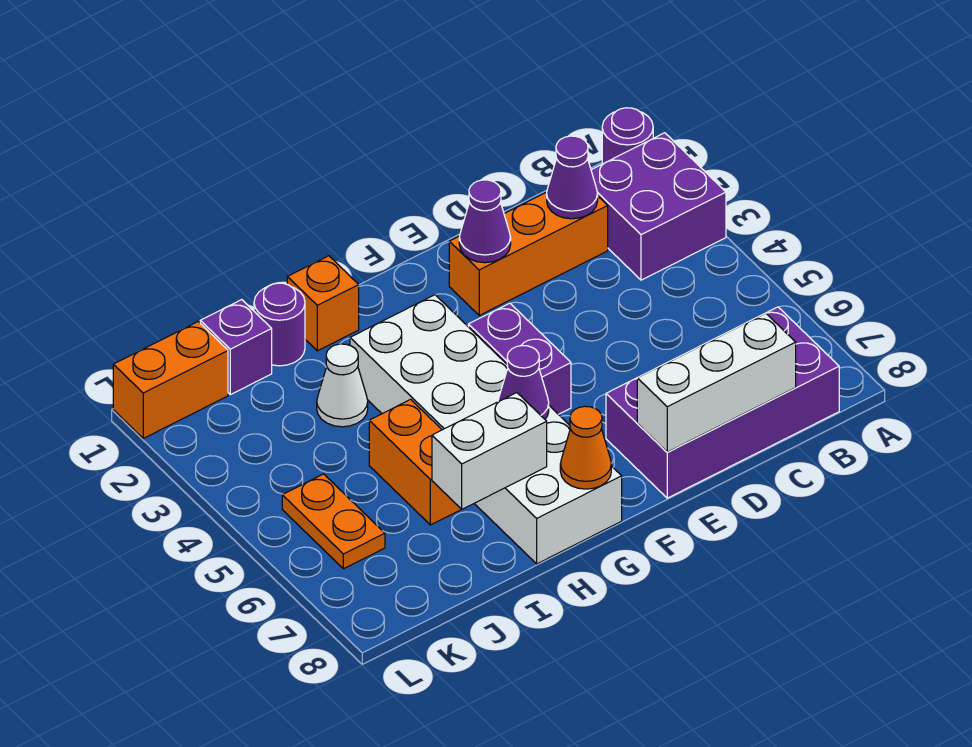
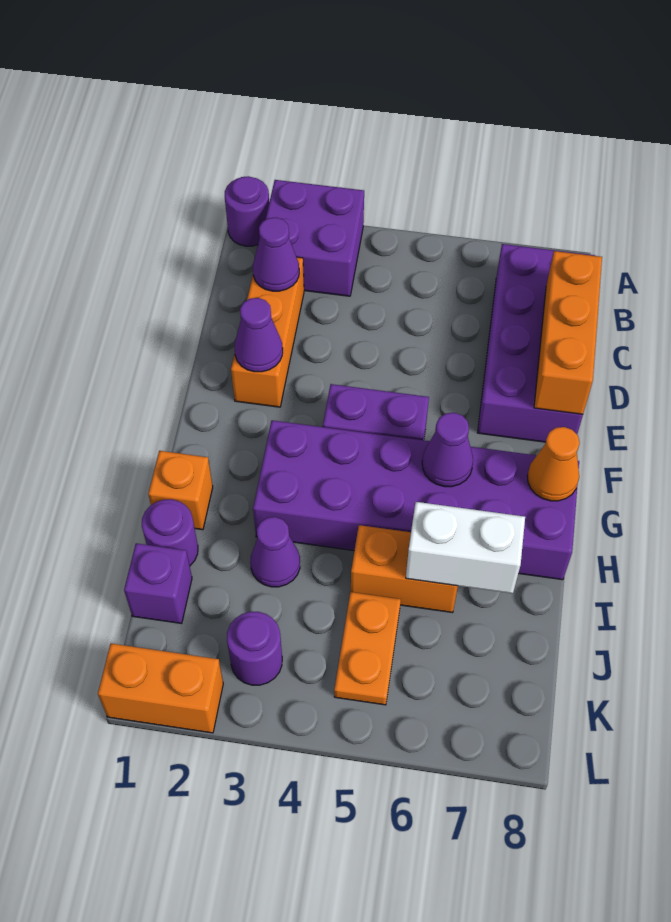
white 1x3 brick [637,313,796,452] -> orange 1x3 brick [534,251,602,414]
white 2x6 brick [350,295,622,564] -> purple 2x6 brick [253,420,579,580]
white 1x2 brick [432,393,547,509] -> white 1x2 brick turned to [406,502,525,593]
white 1x1 cone [317,344,368,427] -> purple 1x1 cone [250,517,300,587]
orange 1x2 brick [113,322,228,438] -> orange 1x2 brick turned to [98,643,223,733]
none -> purple 1x1 round brick [227,612,282,685]
orange 1x2 plate [282,474,385,569] -> orange 1x2 plate turned to [334,592,401,705]

